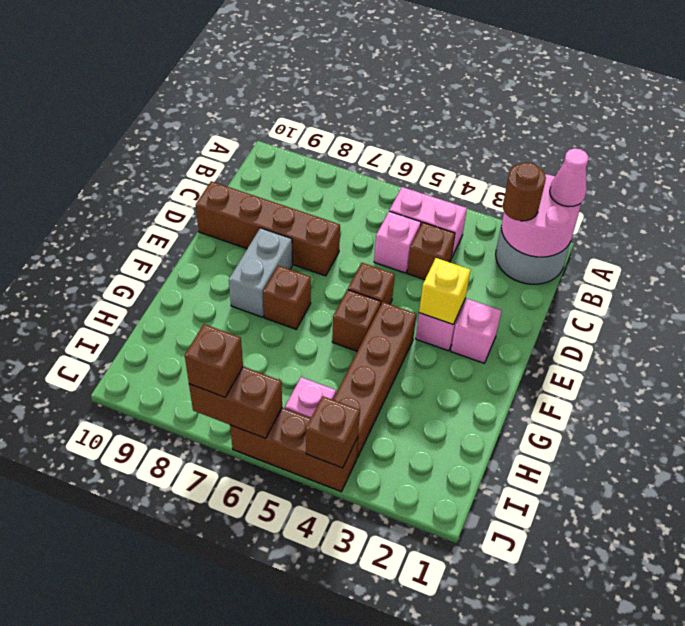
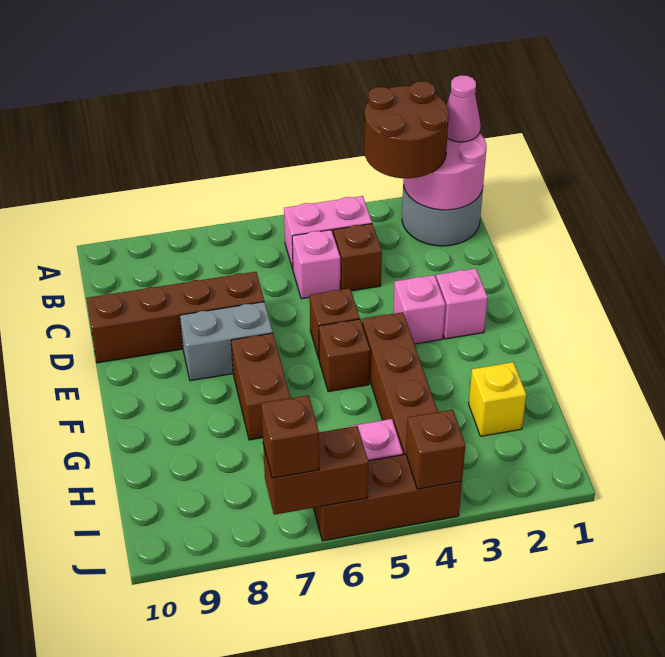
brown 1x1 round brick [503,162,546,221] -> brown 2x2 round brick [364,81,449,178]
yellow 1x1 brick [419,258,471,325] -> yellow 1x1 brick moved to [469,362,526,436]
grey 1x2 brick [229,228,292,317] -> grey 1x2 brick turned to [180,302,273,381]
brown 1x1 brick [263,266,311,329] -> brown 1x2 brick [231,333,290,440]

